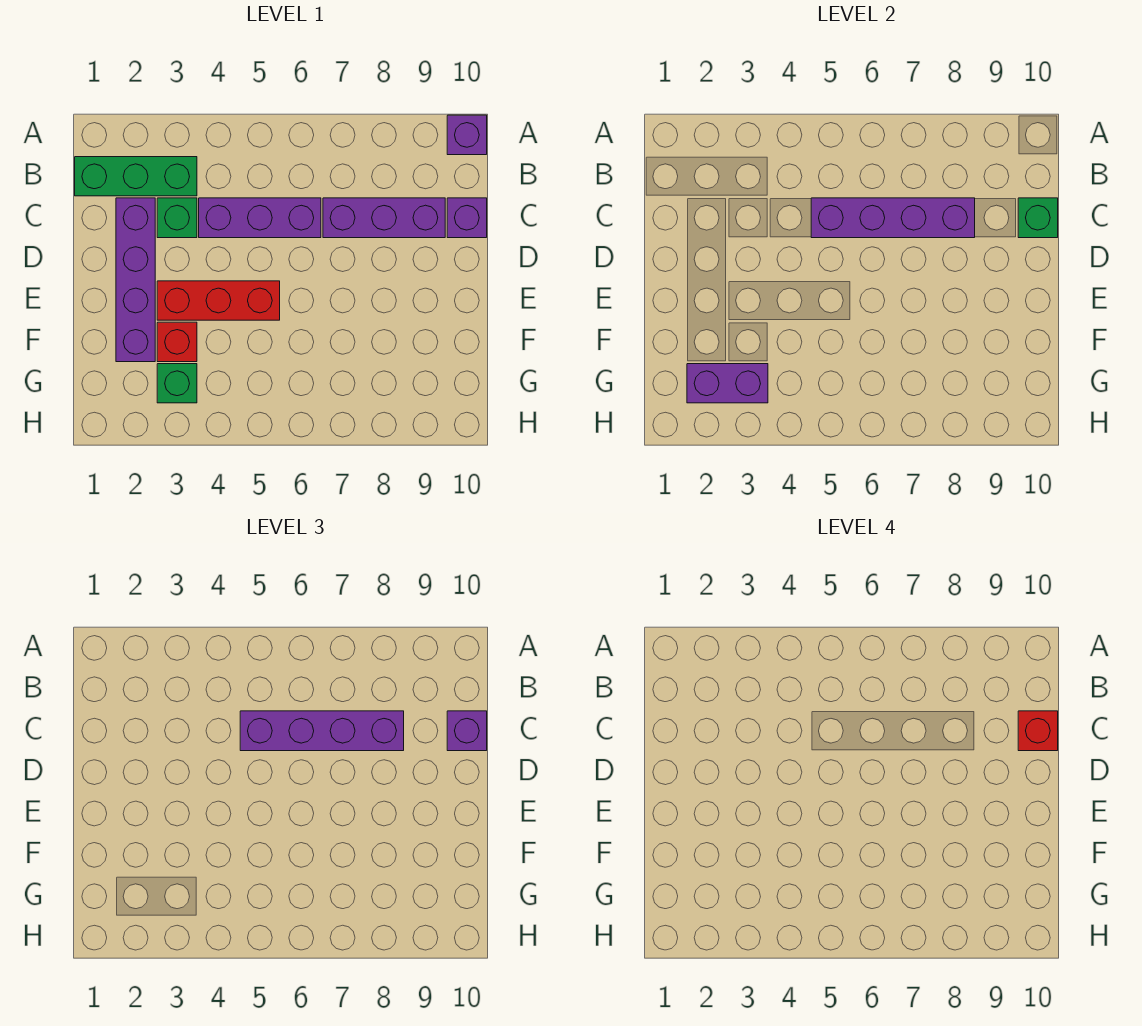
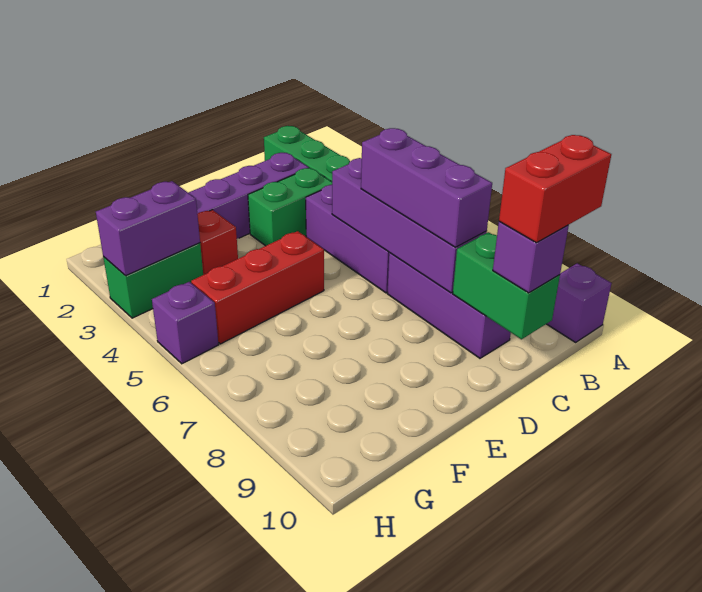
green 1x1 brick [157,198,197,238] -> green 1x2 brick [248,168,332,246]
purple 1x4 brick [240,711,404,751] -> purple 1x3 brick [361,128,492,247]
purple 1x1 brick [447,198,487,238] -> purple 1x1 brick moved to [152,282,218,364]
green 1x1 brick [1018,198,1058,238] -> green 1x2 brick [453,232,560,339]
red 1x1 brick [1018,711,1058,751] -> red 1x2 brick [499,135,611,243]
red 1x3 brick [157,281,280,320] -> red 1x3 brick turned to [191,231,324,344]
purple 1x2 brick [687,364,768,403] -> purple 1x2 brick turned to [96,181,200,276]
green 1x1 brick [157,364,197,403] -> green 1x2 brick [103,243,203,318]

